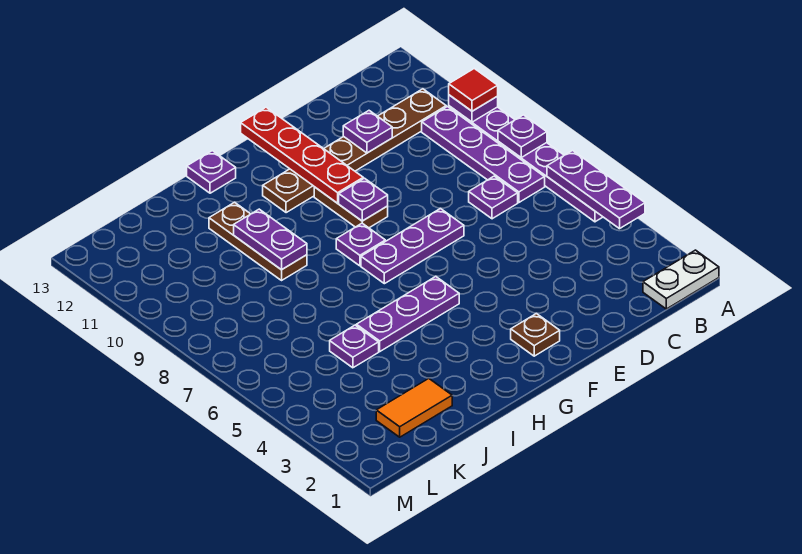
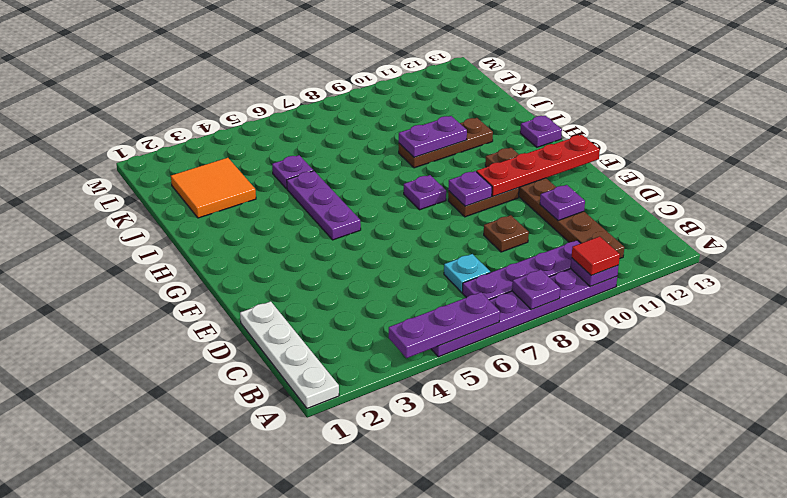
white 1x2 plate [643,250,719,309] -> white 1x4 plate [240,301,339,408]
purple 1x1 plate [469,176,518,219] -> cyan 1x1 plate [444,254,490,292]
purple 1x3 plate [361,208,464,284] -> none
brown 1x1 plate [511,313,560,356] -> brown 1x1 plate moved to [484,215,529,252]
orange 1x2 tile [376,378,452,437] -> orange 2x2 tile [171,158,256,218]

